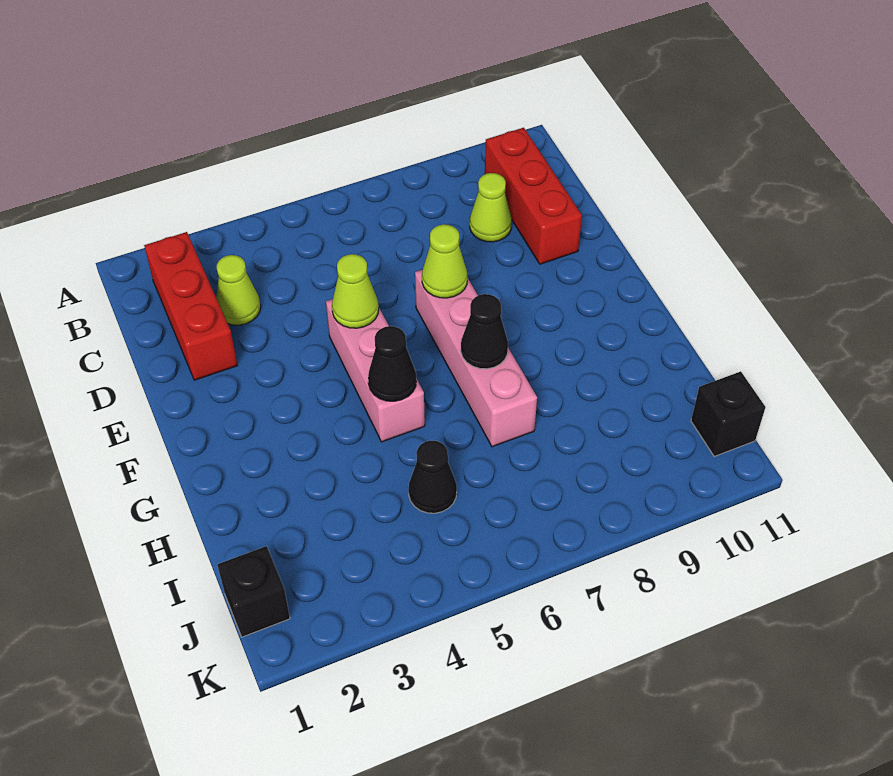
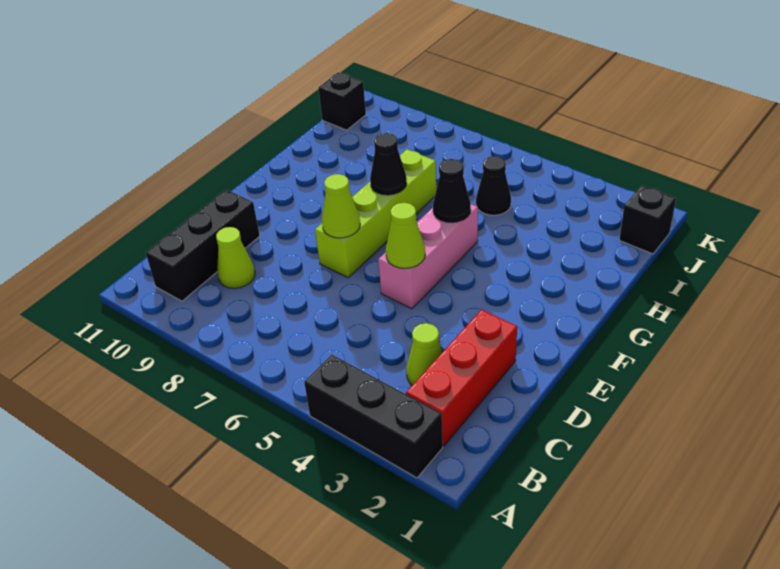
none -> black 1x3 brick [304,355,443,478]
red 1x3 brick [485,128,582,264] -> black 1x3 brick [146,190,260,301]
pink 1x4 brick [415,270,537,447] -> lime 1x4 brick [315,149,436,278]

